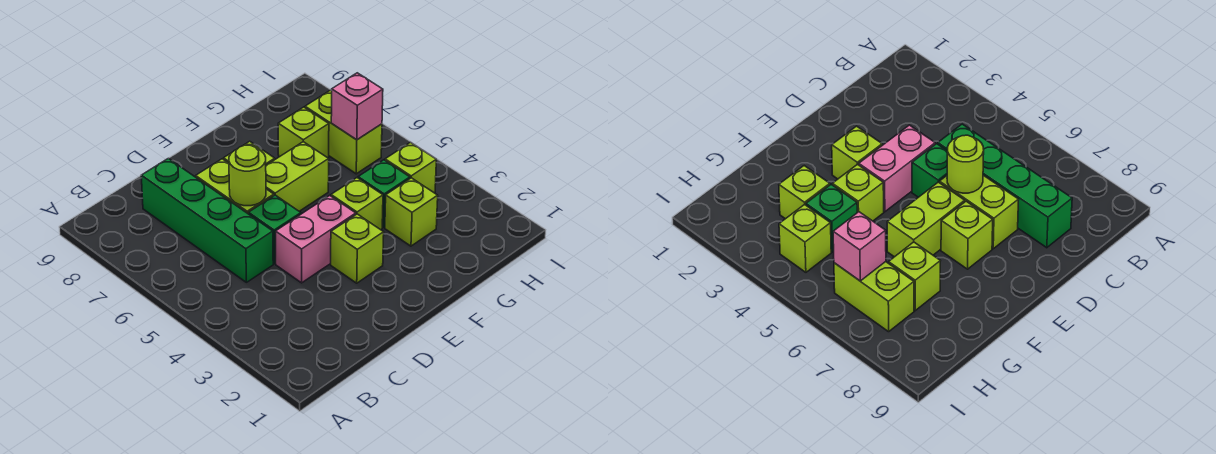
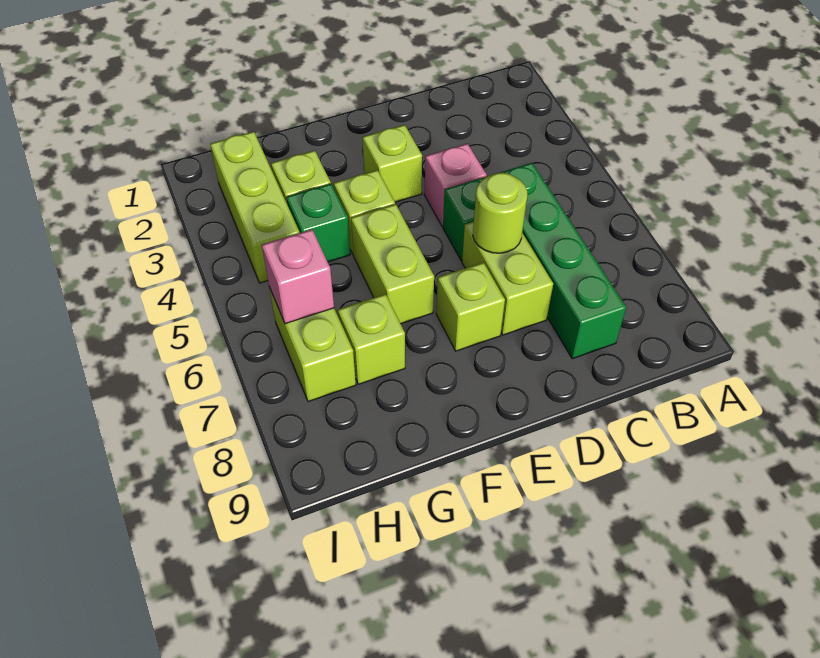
pink 1x2 brick [276,196,356,283] -> pink 1x1 brick [424,144,487,226]
lime 1x2 brick [266,142,329,211] -> lime 1x2 brick turned to [351,204,434,324]
lime 1x1 brick [385,142,436,193] -> lime 1x3 brick [210,132,299,283]

